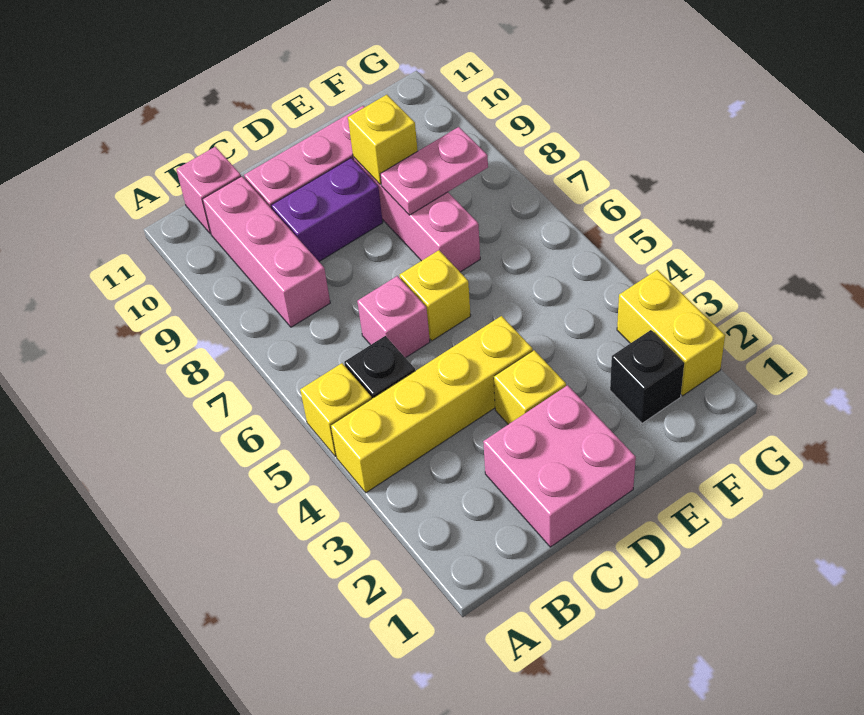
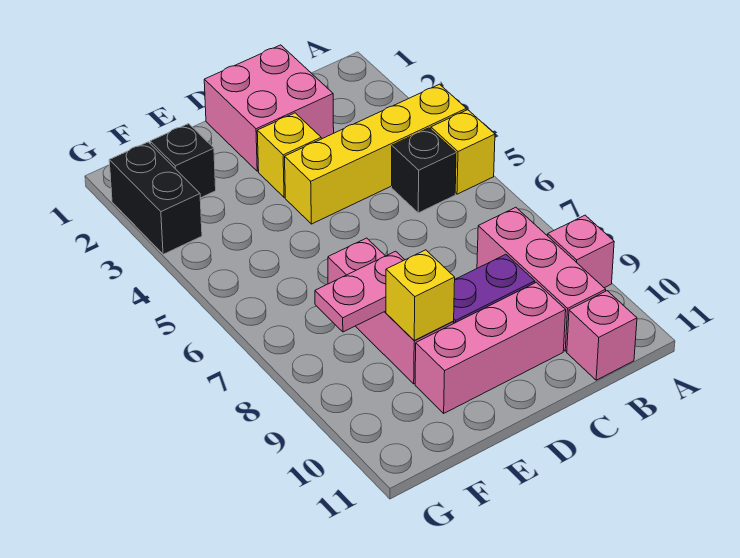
pink 1x1 brick [357,276,430,358] -> pink 1x1 brick moved to [548,215,614,288]
yellow 1x1 brick [400,250,471,341] -> none
yellow 1x2 brick [617,270,725,396] -> black 1x2 brick [109,142,202,254]

